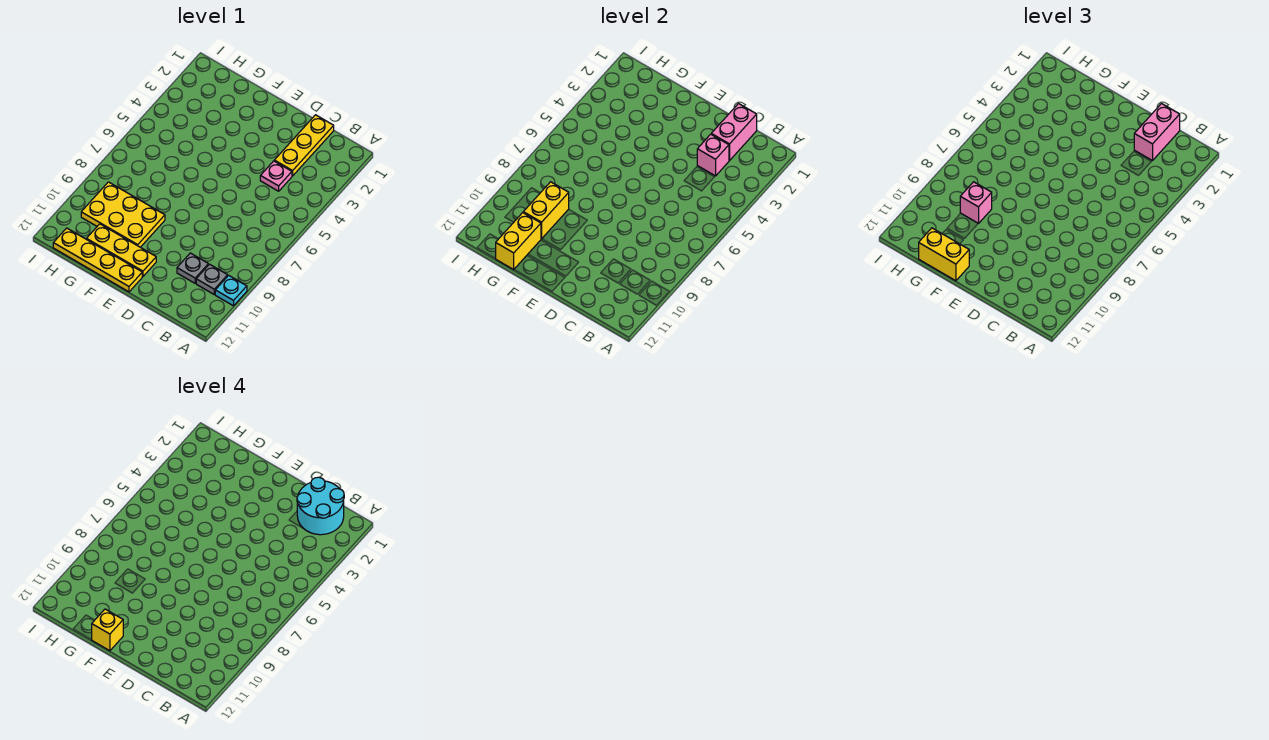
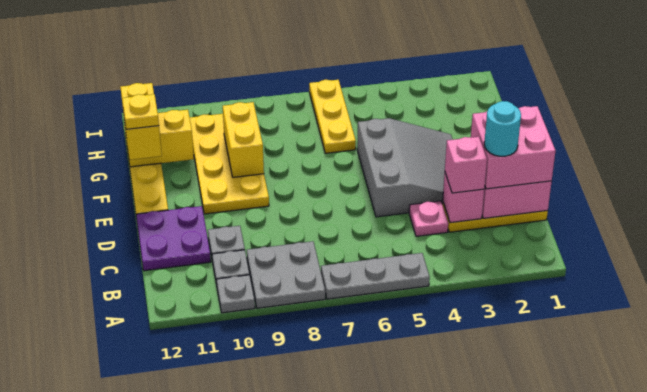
none -> grey 1x3 plate [321,253,430,299]
none -> grey 2x2 plate [247,241,325,308]
cyan 1x1 plate [215,275,247,306] -> grey 1x1 plate [216,275,255,313]
cyan 2x2 round brick [297,477,344,535] -> cyan 1x1 round brick [484,101,521,156]
pink 1x2 brick [1134,104,1180,161] -> pink 2x2 brick [471,106,555,189]
none -> purple 2x2 plate [136,206,211,271]
none -> grey 3x3 slope [357,118,453,217]
yellow 1x3 plate [86,224,156,276] -> yellow 1x3 plate moved to [309,80,356,153]
yellow 2x3 plate [81,182,165,247] -> yellow 2x4 plate [190,114,269,214]
yellow 1x1 brick [92,609,123,651] -> yellow 1x1 plate [122,94,159,129]
yellow 1x2 brick [523,182,569,239] -> yellow 1x2 brick turned to [223,102,264,177]
pink 1x1 brick [960,182,992,223] -> pink 1x1 brick moved to [445,137,487,193]

